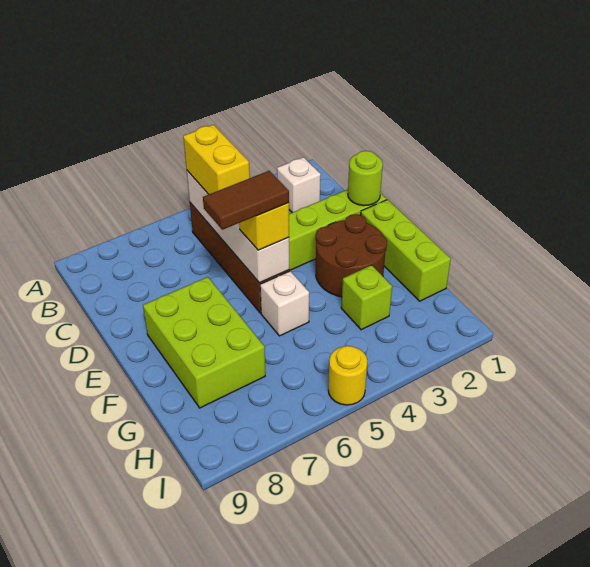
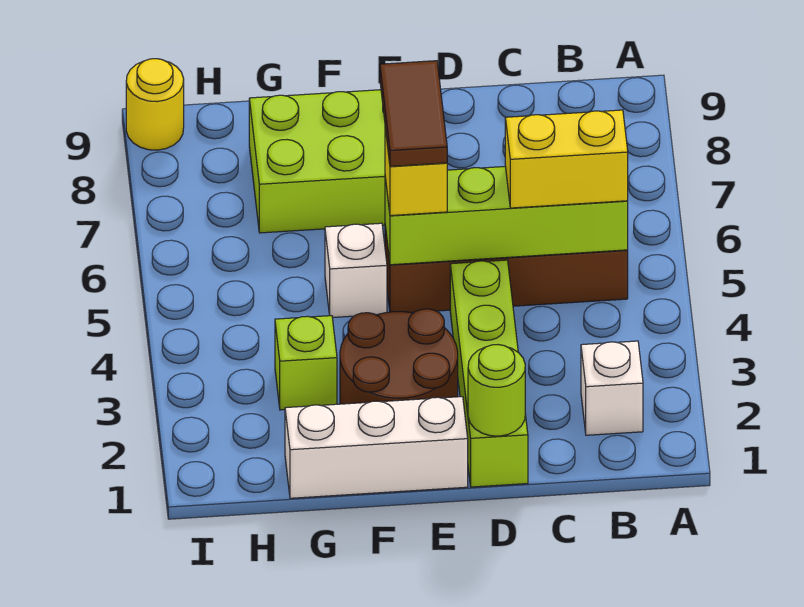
white 1x4 brick [187,171,289,283] -> lime 1x4 brick [385,166,628,265]
lime 1x3 brick [361,200,451,301] -> white 1x3 brick [285,397,468,498]
yellow 1x1 round brick [328,346,367,405] -> yellow 1x1 round brick moved to [126,59,184,150]

